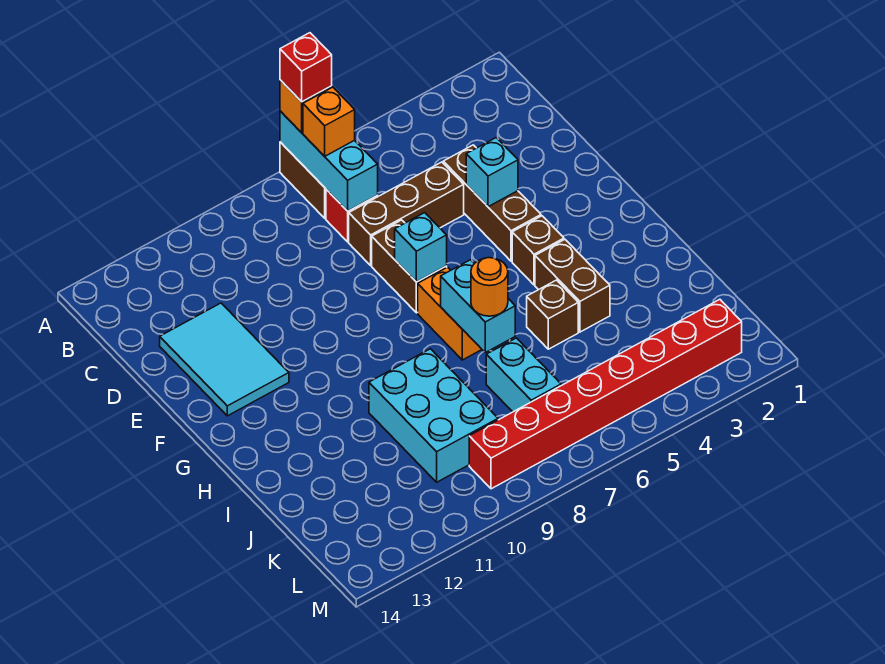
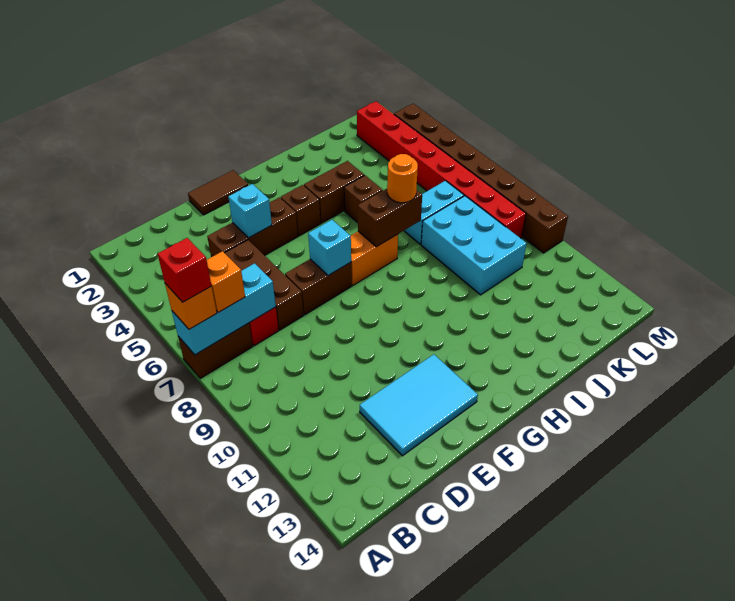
none -> brown 1x2 tile [188,170,248,215]
cyan 1x2 brick [441,260,515,353] -> brown 1x2 brick [358,189,422,247]
cyan 2x3 brick [369,349,498,482] -> cyan 2x3 brick turned to [421,196,527,295]
none -> brown 1x8 brick [394,104,568,253]

